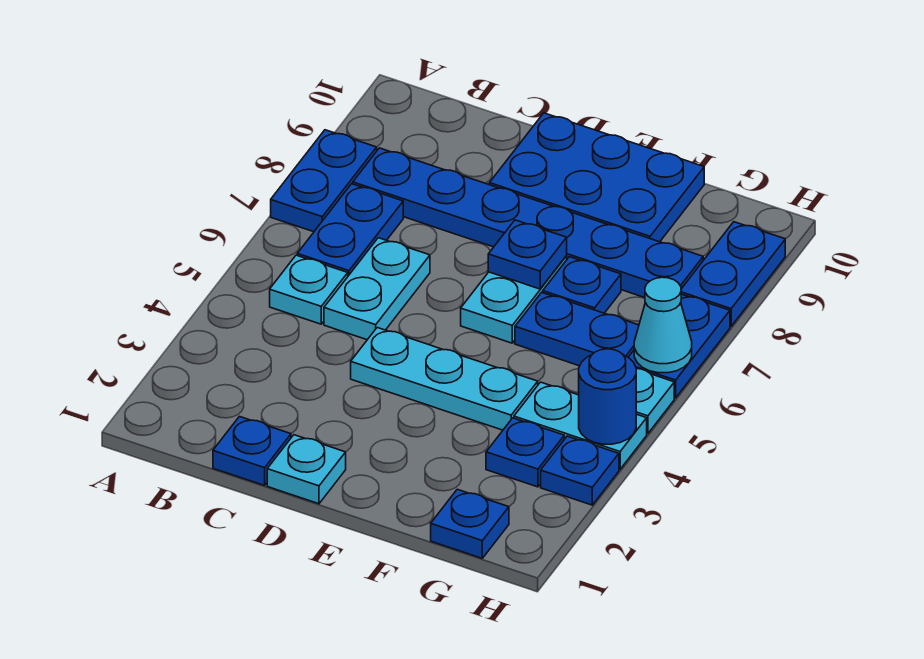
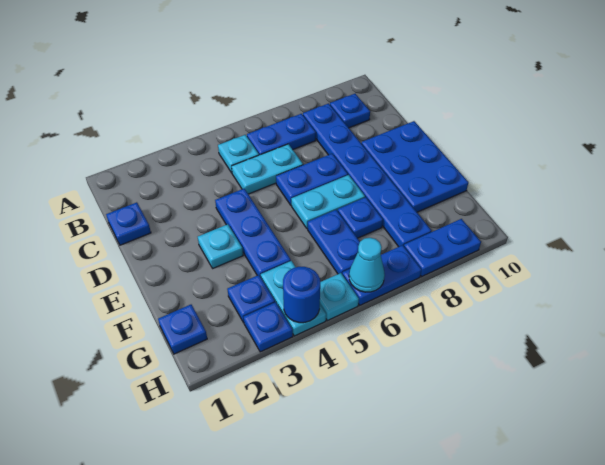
blue 1x2 plate [271,130,377,232] -> blue 1x2 plate moved to [276,154,348,205]
cyan 1x1 plate [267,435,346,504] -> cyan 1x1 plate moved to [198,224,243,268]
cyan 1x3 plate [351,328,538,430] -> blue 1x3 plate [215,189,291,277]
blue 1x1 plate [488,220,567,289] -> blue 1x1 plate moved to [330,94,370,128]

